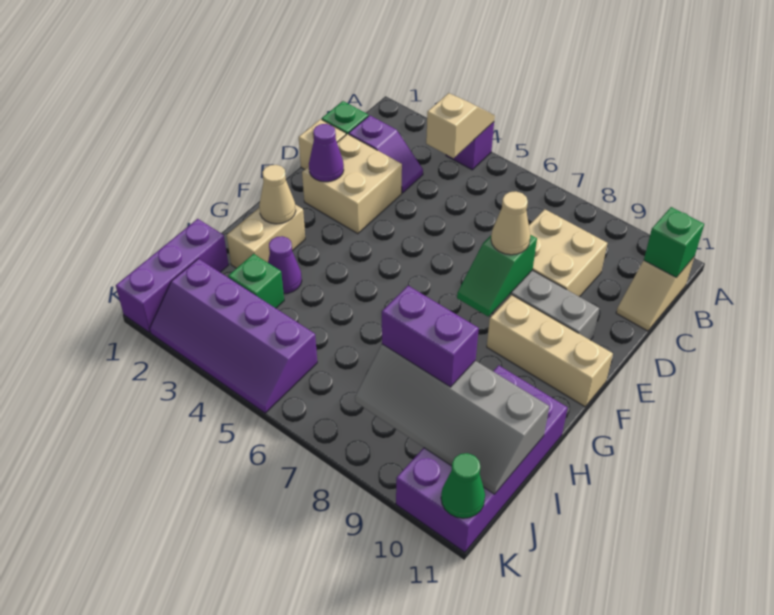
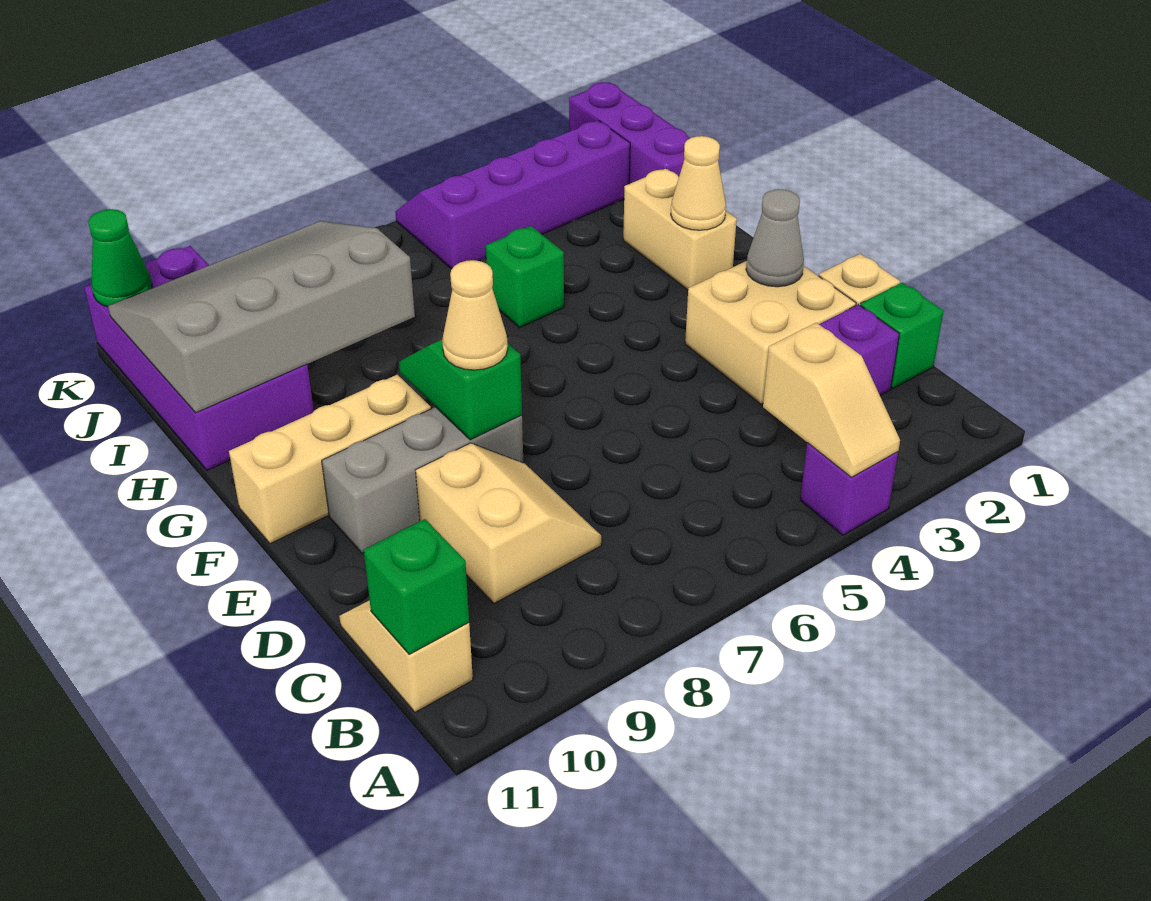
tan 2x2 brick [529,209,607,297] -> tan 2x2 slope [416,443,601,603]
purple 1x1 cone [309,124,344,182] -> grey 1x1 cone [746,189,804,287]
purple 1x1 cone [268,236,302,294] -> none
green 1x1 brick [228,254,284,308] -> green 1x1 brick moved to [486,226,564,327]
grey 2x4 slope [355,344,549,494] -> grey 3x4 slope [108,221,415,413]
purple 1x2 brick [382,286,479,387] -> none

